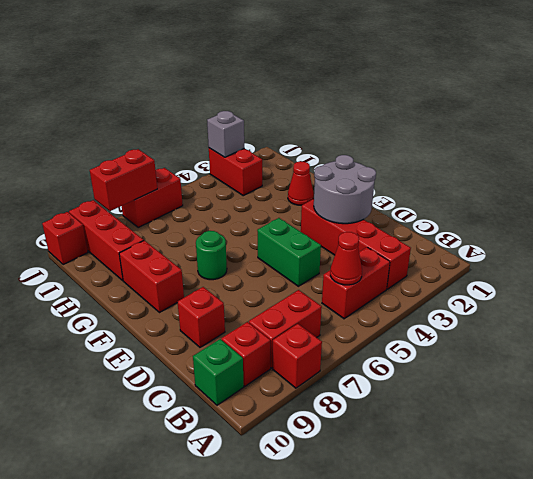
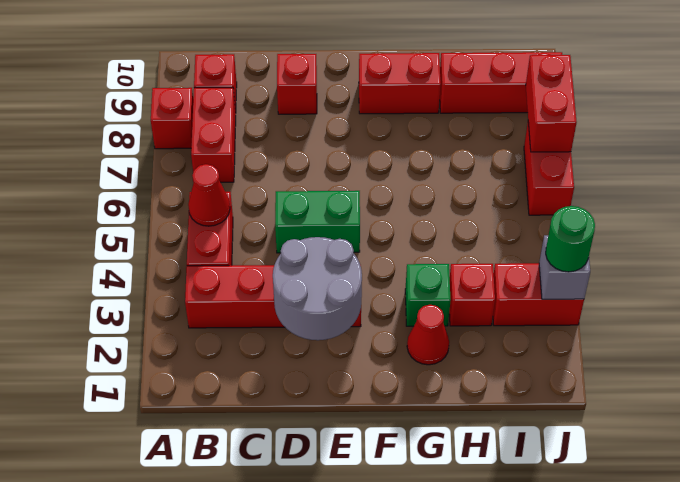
green 1x1 brick [193,339,244,405] -> green 1x1 brick moved to [405,264,451,326]
green 1x1 round brick [196,231,227,280] -> green 1x1 round brick moved to [546,206,595,272]
red 1x1 brick [42,212,88,265] -> red 1x1 brick moved to [449,264,495,326]

